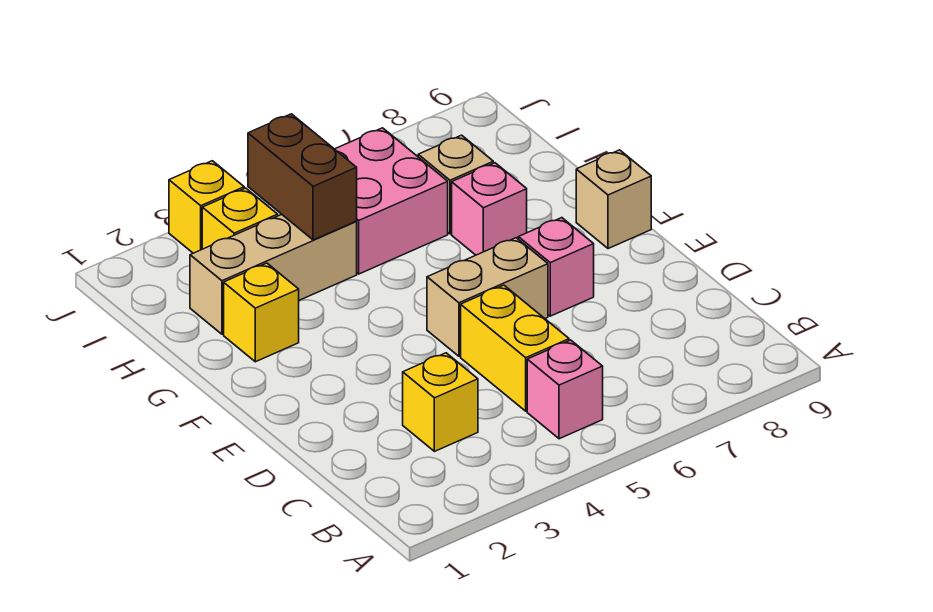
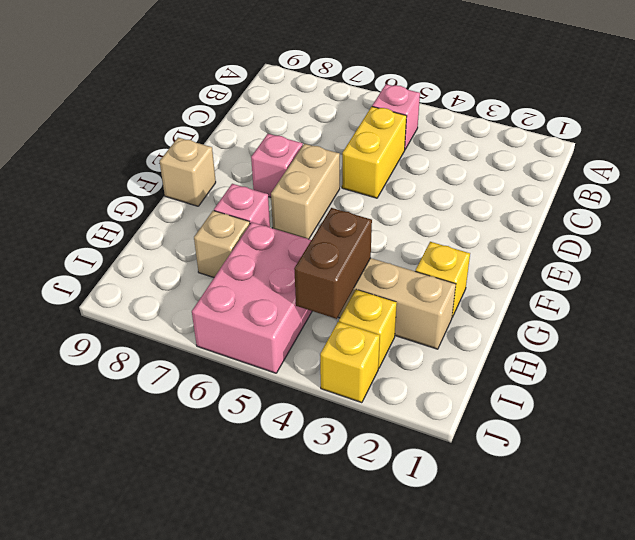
yellow 1x1 brick [403,353,478,451] -> none
tan 1x2 brick [427,238,548,356] -> tan 1x2 brick turned to [271,144,340,239]
pink 2x2 brick [335,128,448,274] -> pink 2x3 brick [192,222,312,373]

